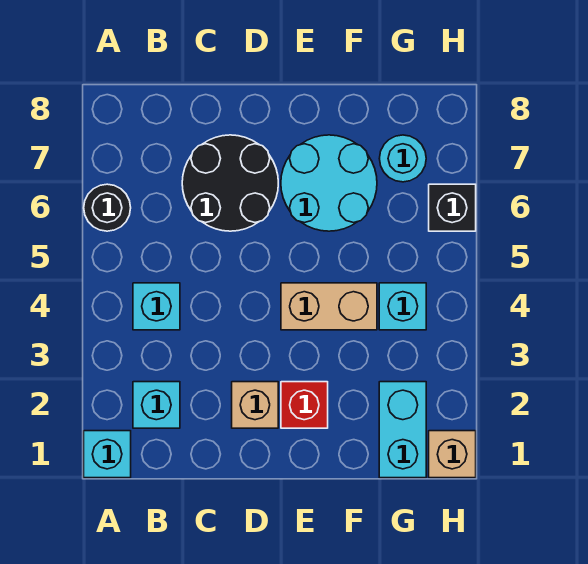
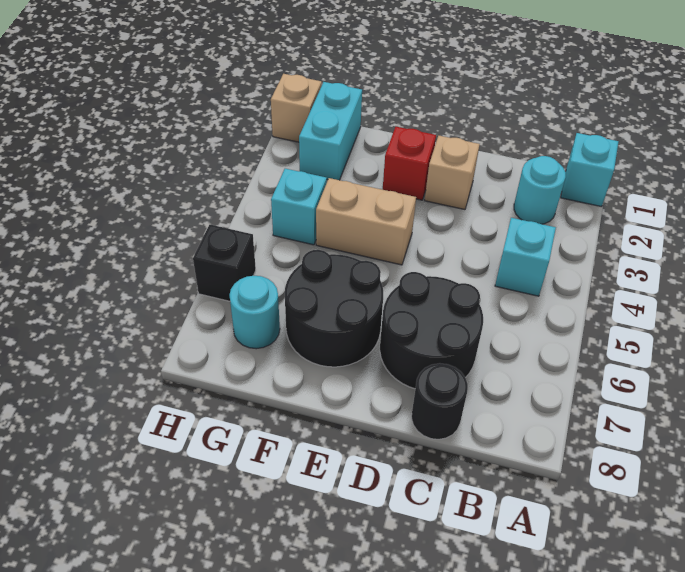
black 1x1 round brick [84,184,131,231] -> black 1x1 round brick moved to [412,363,468,439]
cyan 1x1 brick [133,382,180,428] -> cyan 1x1 round brick [514,156,566,224]
cyan 2x2 round brick [281,135,377,231] -> black 2x2 round brick [285,250,383,367]

